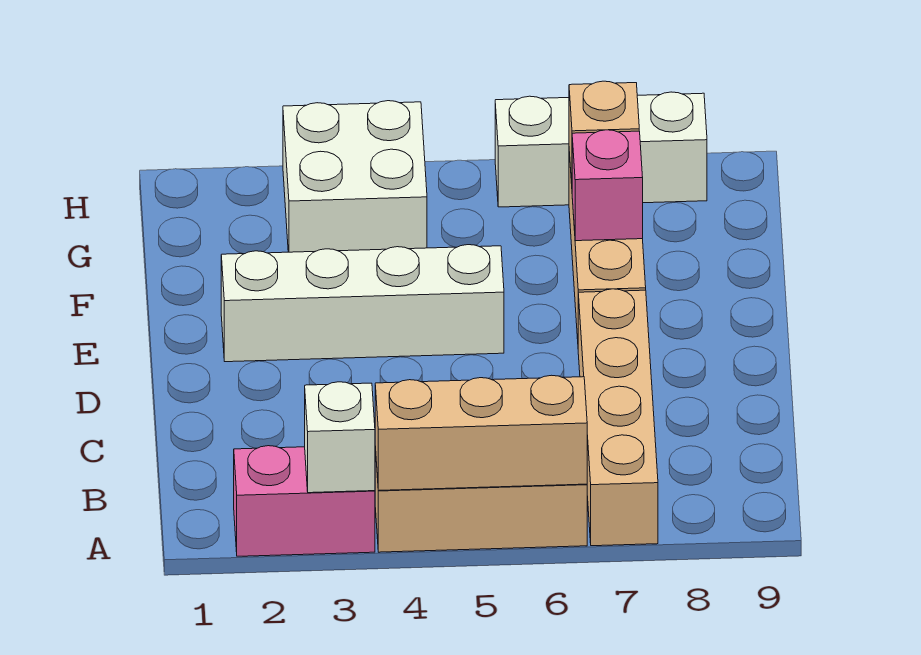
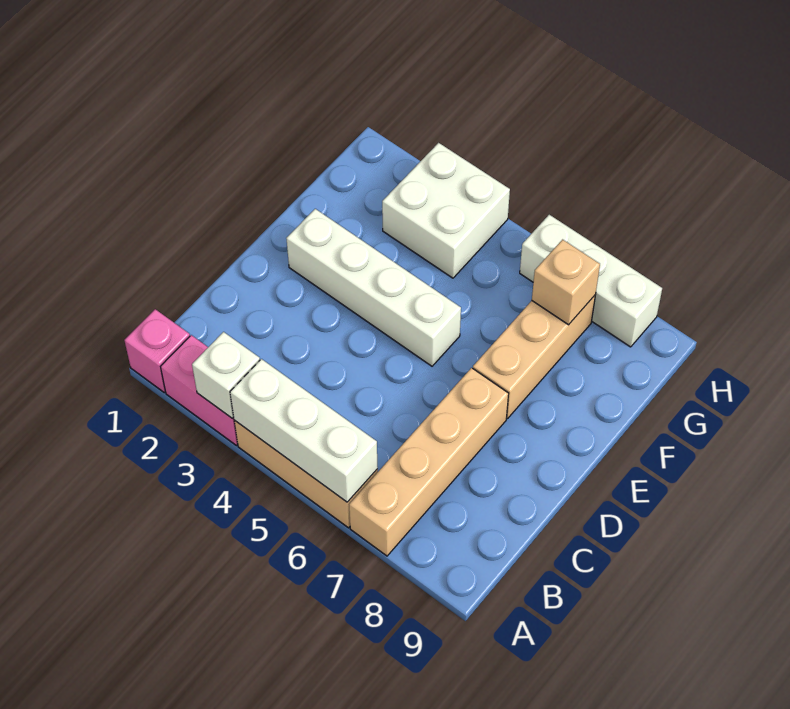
tan 1x3 brick [375,375,587,491] -> white 1x3 brick [230,359,378,502]
pink 1x1 brick [572,130,643,241] -> pink 1x1 brick moved to [124,309,190,392]

